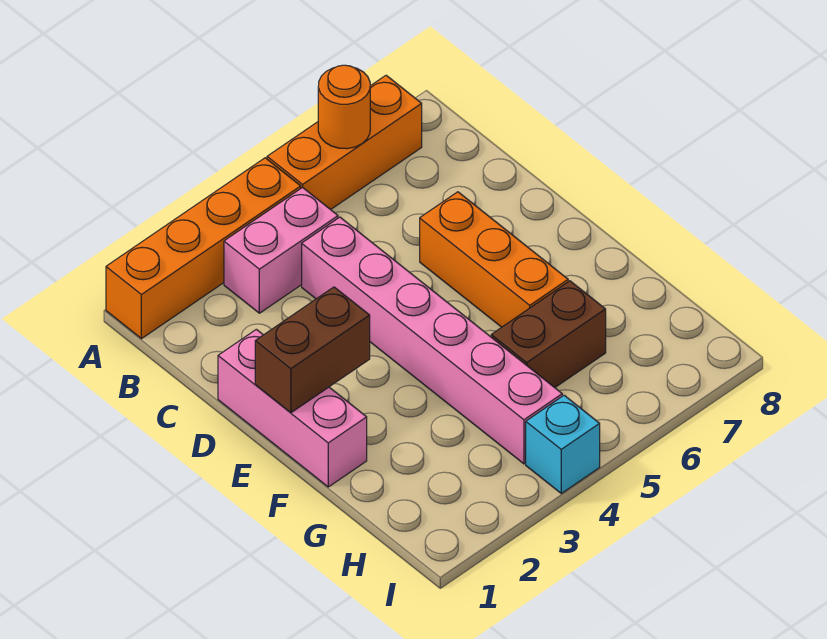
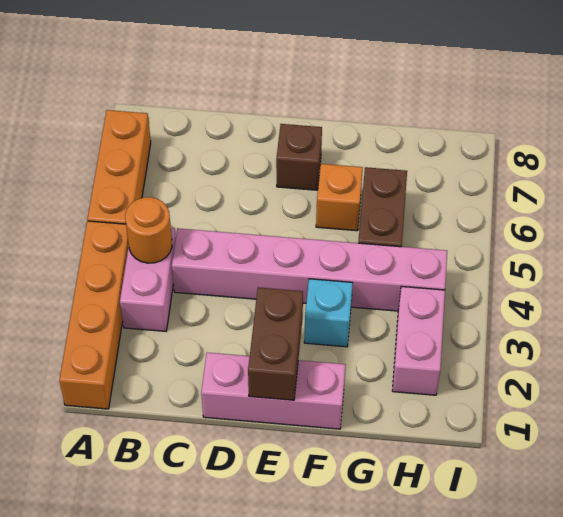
orange 1x1 round brick [318,65,370,149] -> orange 1x1 round brick moved to [125,197,172,263]
orange 1x3 brick [420,192,568,327] -> orange 1x1 brick [316,164,363,231]
none -> brown 1x1 brick [276,124,322,190]
none -> pink 1x2 brick [392,286,445,395]
cyan 1x1 brick [526,395,600,493] -> cyan 1x1 brick moved to [304,279,353,347]

